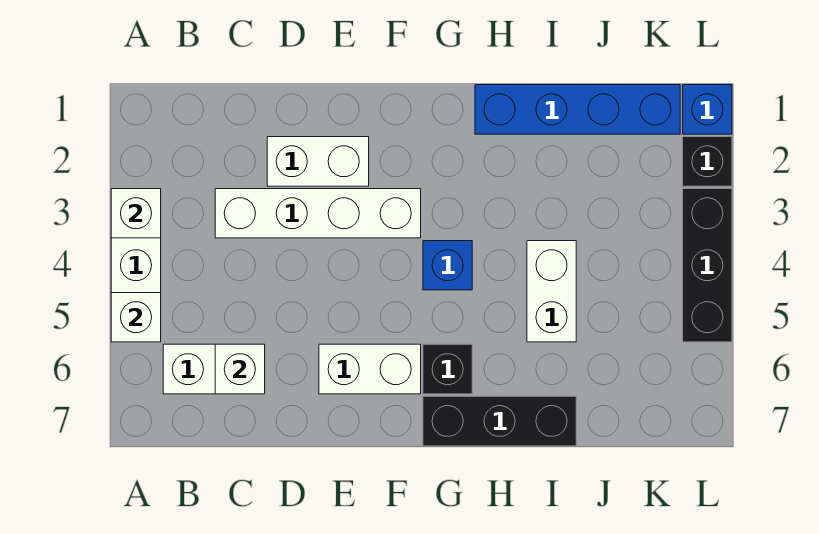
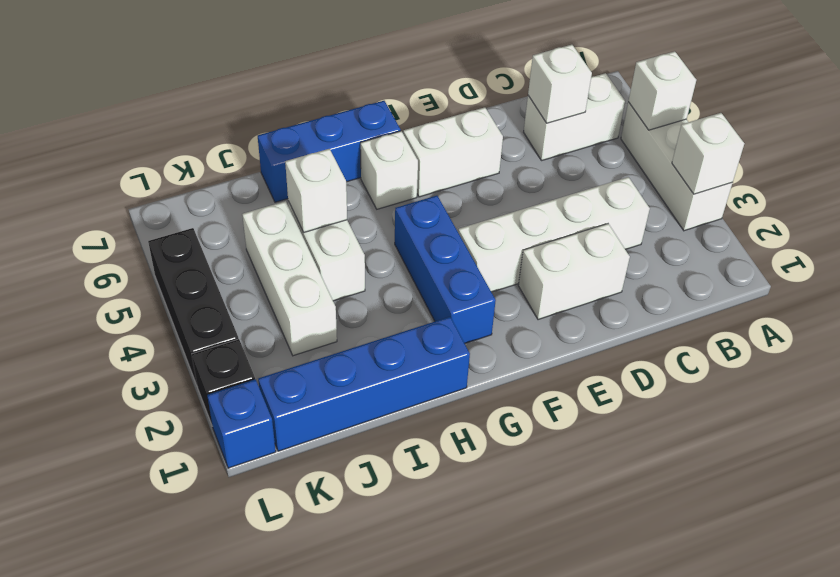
blue 1x1 brick [423,241,472,290] -> blue 1x3 brick [395,196,496,343]
black 1x1 brick [423,344,472,394] -> white 1x1 brick [361,131,418,209]
black 1x3 brick [423,396,576,446] -> blue 1x3 brick [258,101,401,202]
none -> white 1x1 brick [285,149,347,232]
none -> white 1x3 brick [242,201,337,356]

